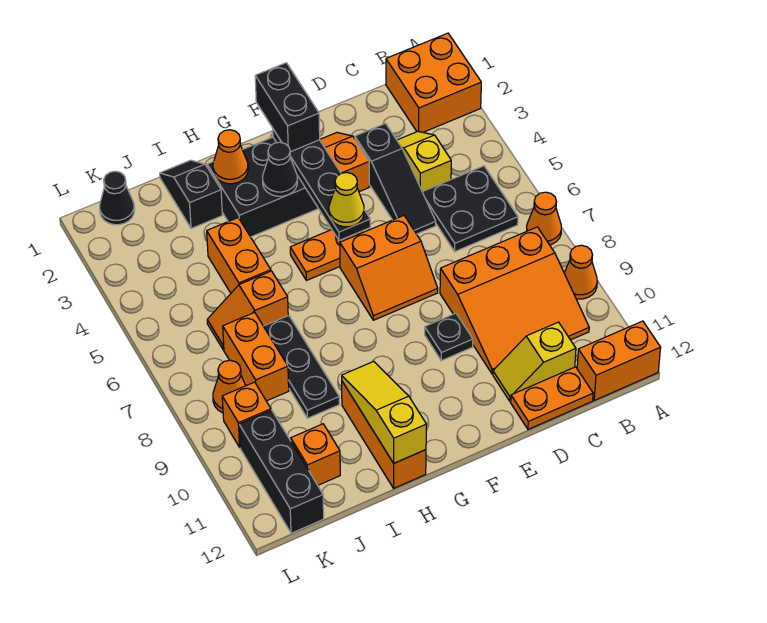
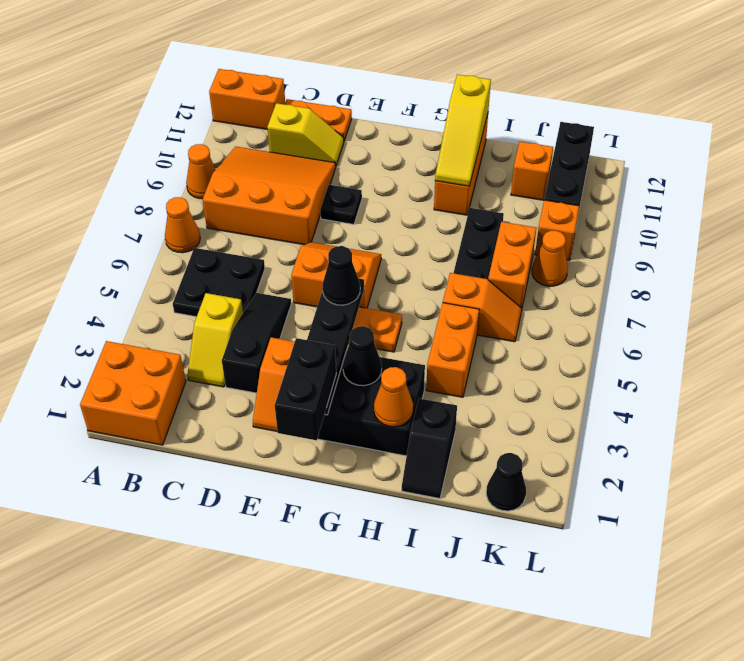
yellow 1x1 cone [329,172,364,227] -> black 1x1 cone [323,246,360,305]

